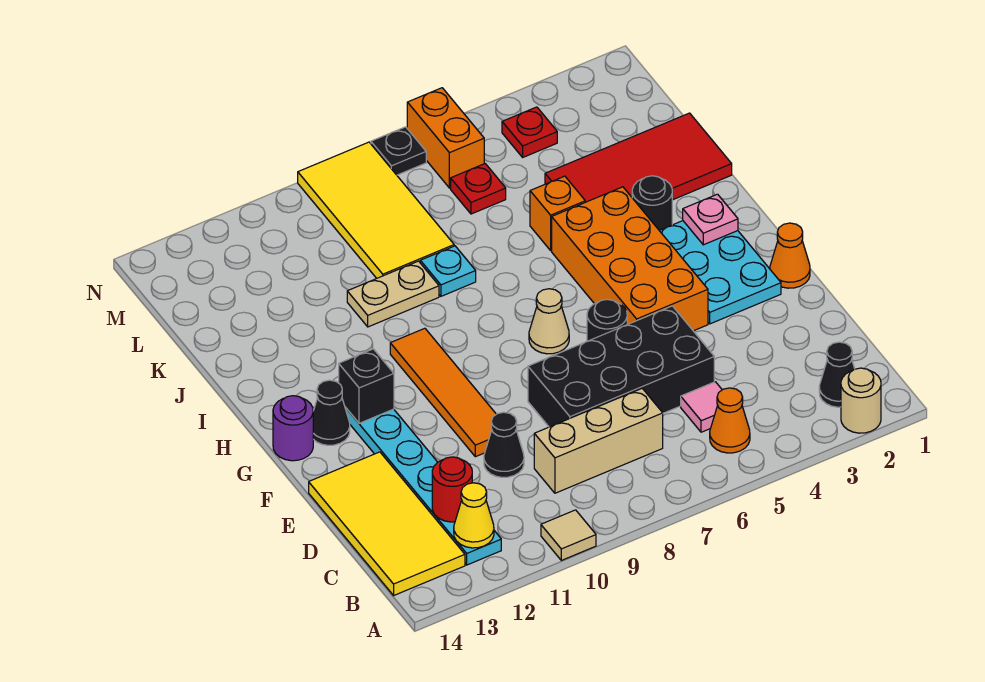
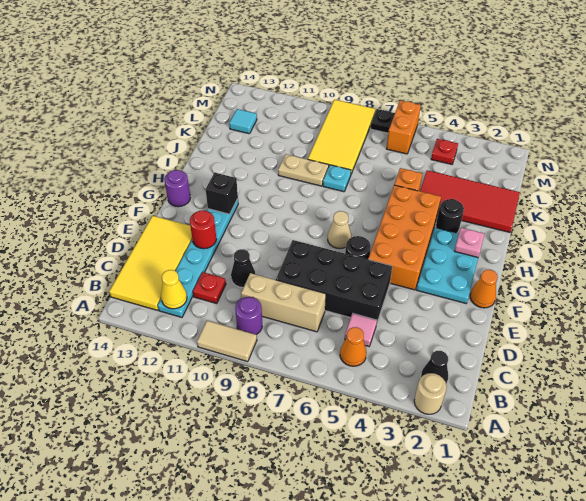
tan 1x1 tile [541,510,596,560] -> tan 1x2 tile [197,321,257,362]
none -> purple 1x1 round brick [235,297,262,335]
red 1x1 round brick [432,457,472,522] -> red 1x1 round brick moved to [190,211,217,249]
orange 1x4 tile [390,328,496,457] -> none
black 1x1 cone [313,380,350,445] -> none
red 1x1 plate [451,164,506,214] -> red 1x1 plate moved to [193,272,226,303]
none -> cyan 1x1 tile [229,109,257,134]

